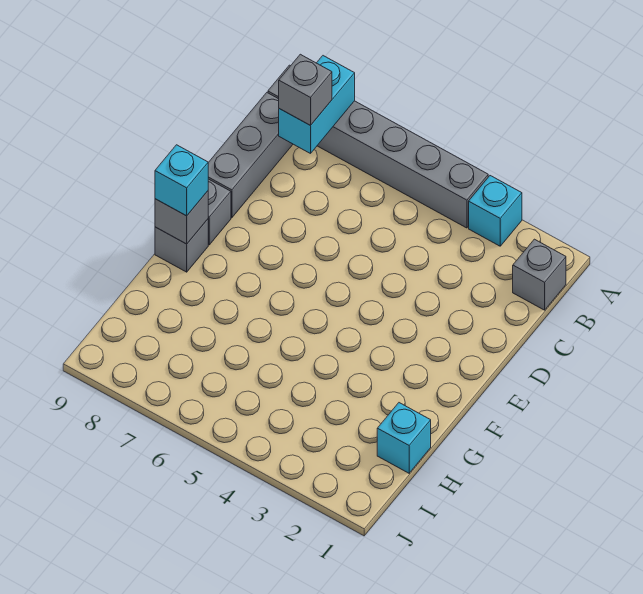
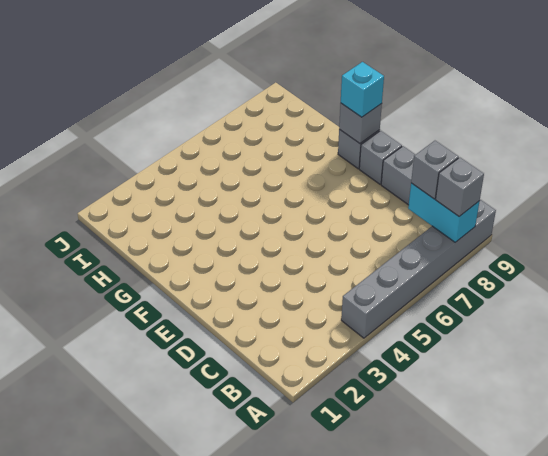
cyan 1x1 brick [469,176,522,246] -> none
grey 1x1 brick [513,239,566,310] -> grey 1x1 brick moved to [436,157,484,216]
cyan 1x1 brick [377,403,431,473] -> none

